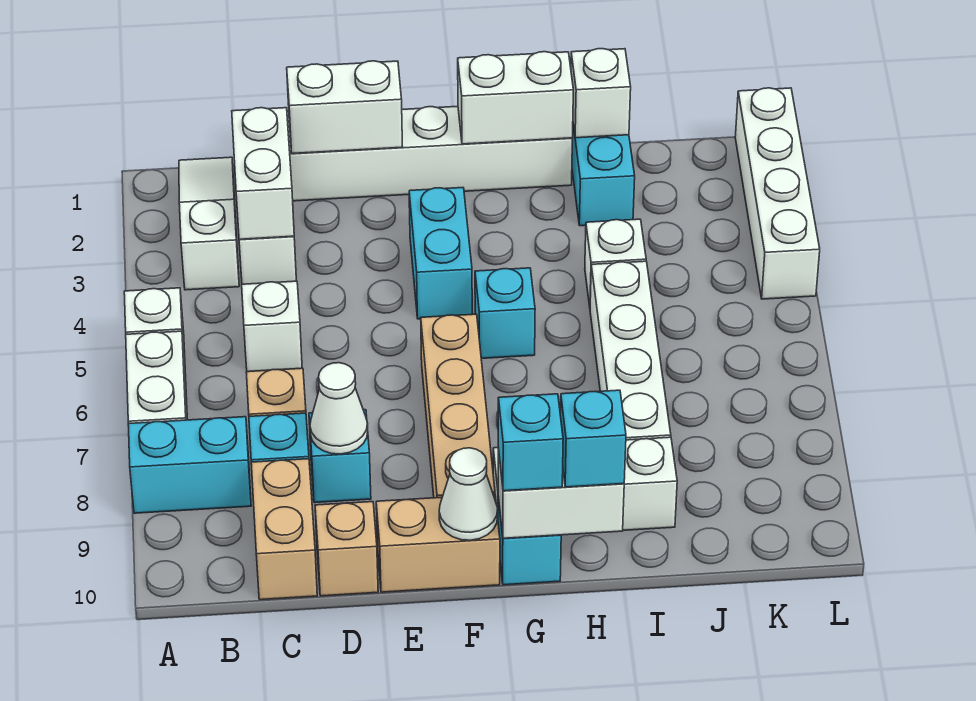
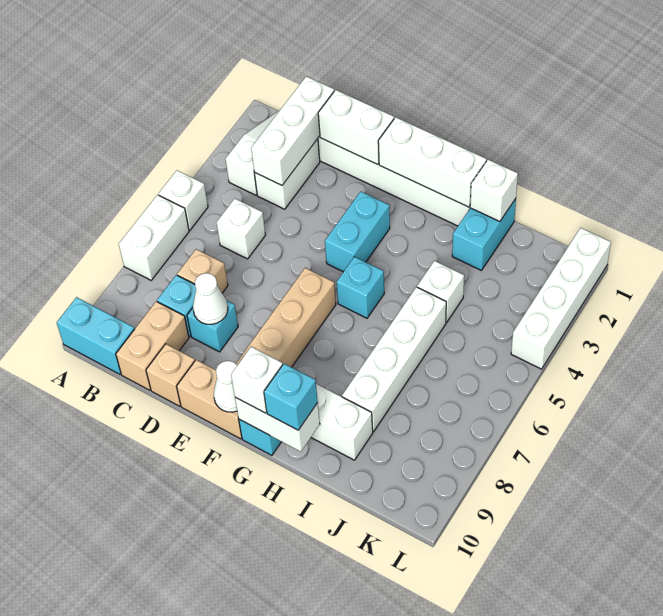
cyan 1x2 brick [128,417,251,513] -> cyan 1x2 brick moved to [57,297,134,374]
white 1x2 brick [232,108,294,239] -> white 1x3 brick [251,76,334,185]
white 1x2 brick [458,52,573,144] -> white 1x3 brick [378,117,486,207]
cyan 1x1 brick [498,394,563,491] -> white 1x1 brick [231,347,283,413]

